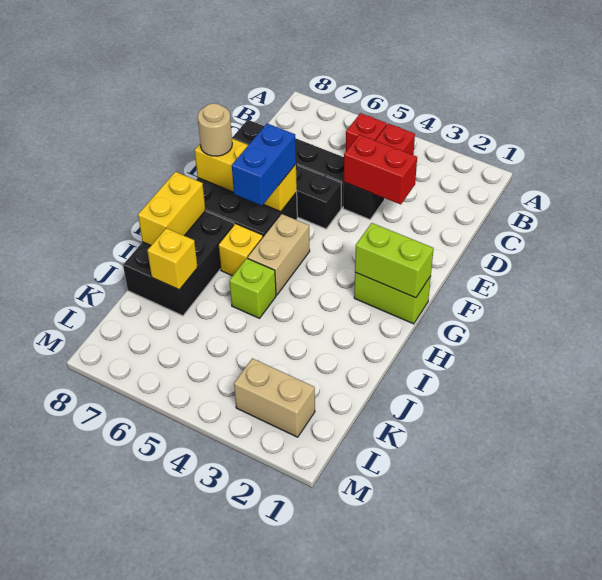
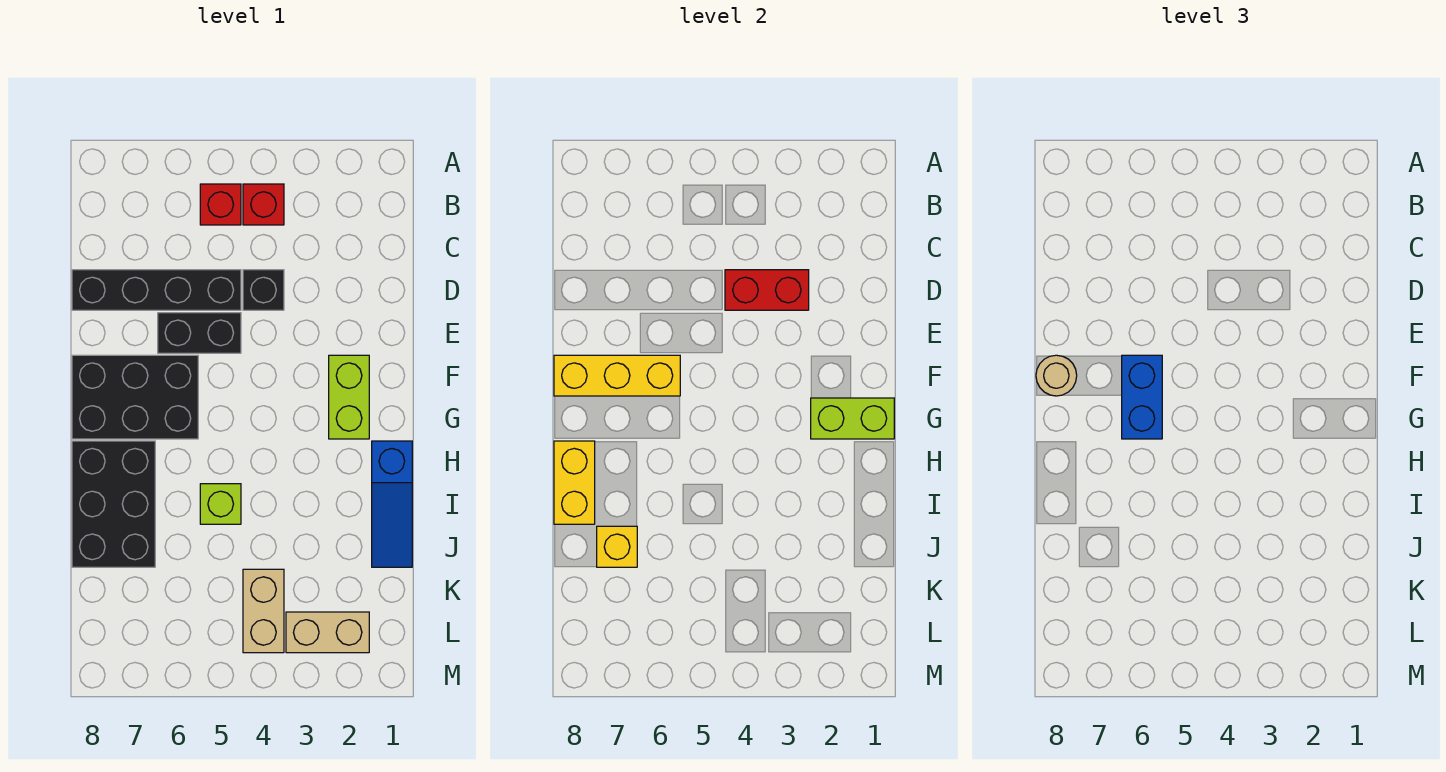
lime 1x2 brick [354,273,431,324] -> lime 1x2 brick turned to [329,355,369,439]
tan 1x2 brick [248,214,310,295] -> tan 1x2 brick moved to [243,569,284,653]
none -> blue 1x3 slope [372,441,412,567]
yellow 1x1 brick [218,224,263,276] -> none

